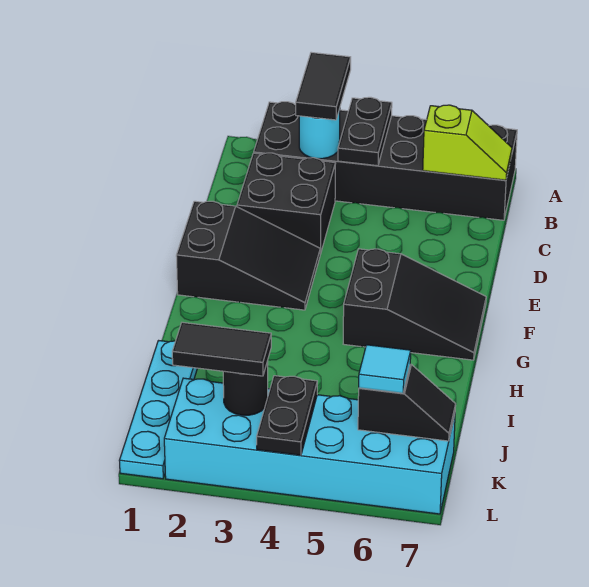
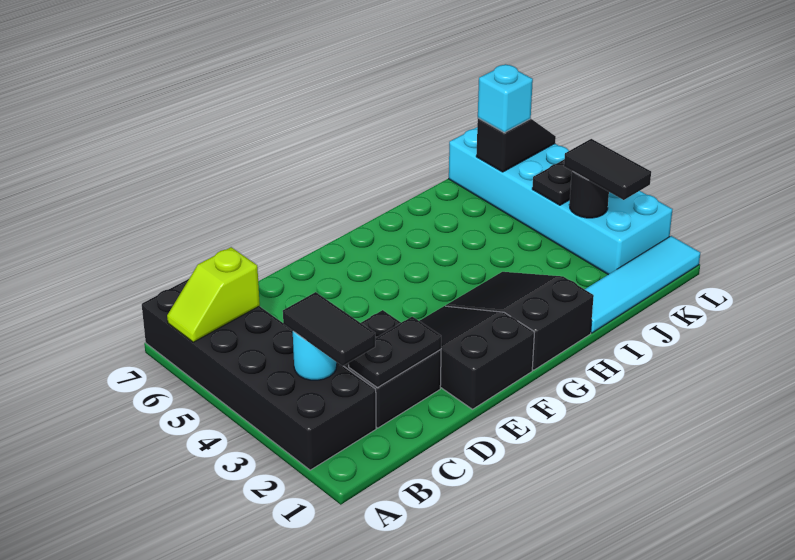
black 1x2 tile [296,52,351,120] -> black 1x2 tile turned to [283,292,375,366]
black 1x2 plate [338,97,392,166] -> black 1x2 plate moved to [349,317,441,388]
lime 1x2 slope [423,105,512,180] -> lime 1x2 slope turned to [167,247,260,342]
black 2x3 slope [343,249,486,360] -> black 2x3 slope moved to [445,272,594,370]
cyan 1x4 plate [119,341,197,479] -> cyan 1x4 tile [585,236,700,333]
black 1x2 slope [358,364,456,441] -> black 1x2 slope turned to [476,118,556,172]
cyan 1x1 tile [359,345,411,393] -> cyan 1x1 brick [478,64,533,133]

